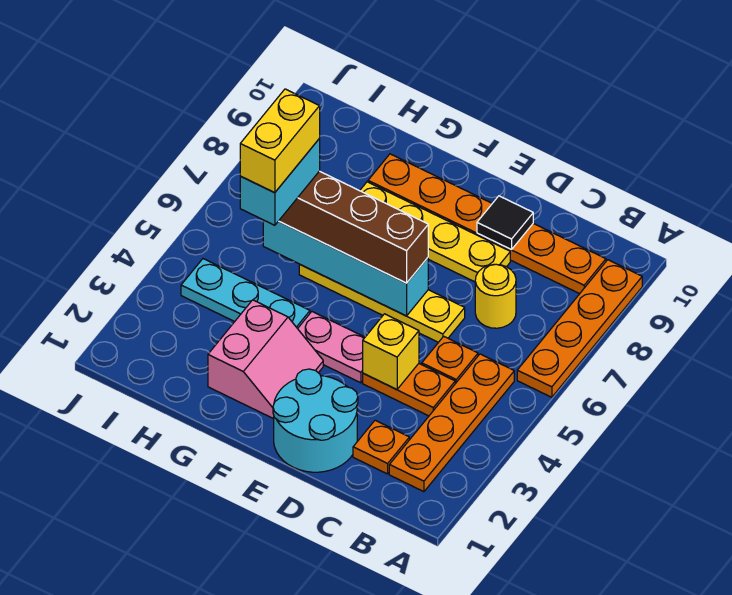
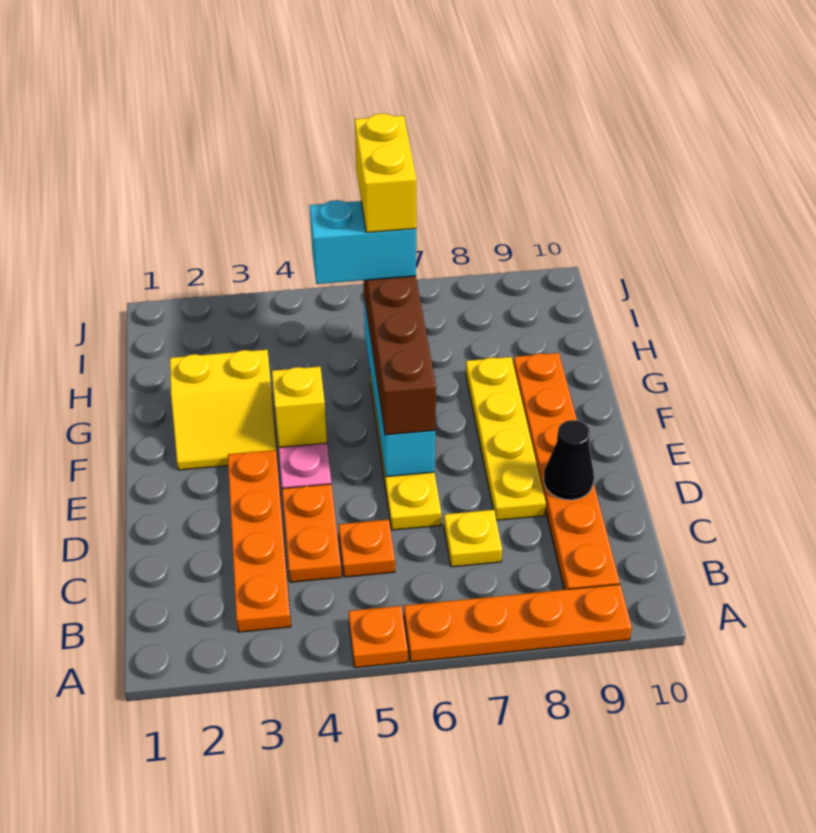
orange 1x4 plate [389,354,514,492] -> orange 1x4 plate turned to [228,450,291,632]
orange 1x1 plate [353,420,409,474] -> orange 1x1 plate moved to [349,606,408,668]
yellow 1x1 round brick [475,264,516,328] -> yellow 1x1 plate [444,510,502,567]
cyan 2x2 round brick [273,369,358,472] -> none
yellow 1x1 brick [363,314,419,390] -> yellow 1x1 brick moved to [272,367,327,447]
black 1x1 tile [477,196,533,250] -> black 1x1 cone [544,420,594,500]
pink 2x2 slope [208,300,323,419] -> yellow 2x2 slope [170,350,276,470]
cyan 1x3 plate [181,259,310,329] -> none
yellow 1x2 brick [240,89,320,193] -> yellow 1x2 brick turned to [355,114,417,232]

